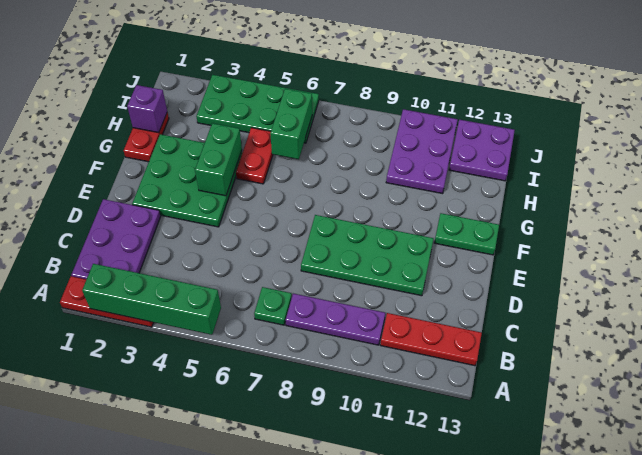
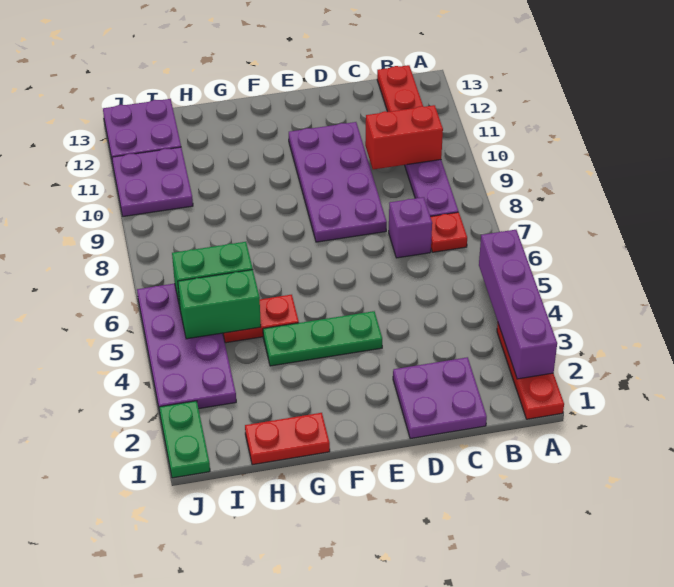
green 1x4 brick [82,264,221,335] -> purple 1x4 brick [479,230,557,379]
purple 2x3 plate [71,199,161,279] -> purple 2x2 plate [393,357,487,439]
green 1x1 plate [254,287,292,325] -> red 1x1 plate [431,212,467,252]
none -> red 1x2 brick [365,105,443,169]
green 2x4 plate [301,215,434,296] -> purple 2x4 plate [289,122,387,242]
green 3x3 plate [132,134,242,227] -> green 1x3 plate [263,311,382,366]
green 1x2 brick [195,123,242,196] -> green 1x2 brick moved to [178,270,261,339]
green 1x2 plate [434,213,499,255] -> green 1x2 plate moved to [159,401,210,478]
purple 1x1 brick [127,85,167,133] -> purple 1x1 brick moved to [389,197,432,258]
purple 2x3 plate [386,109,458,194] -> purple 2x2 plate [112,147,193,216]
green 2x4 plate [196,75,319,143] -> purple 2x4 plate [137,283,236,412]

